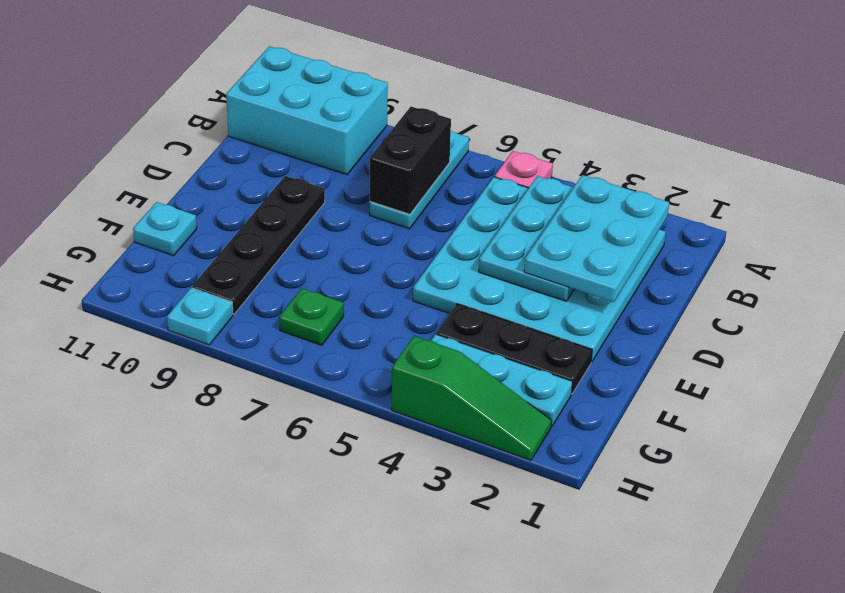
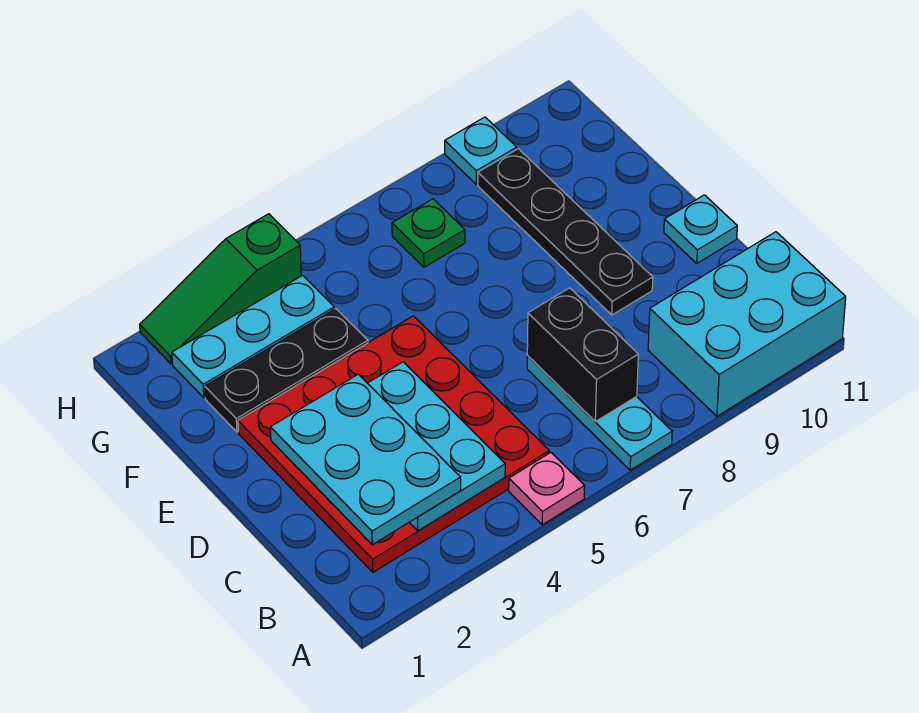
cyan 4x4 plate [413,177,666,362] -> red 4x4 plate [238,316,549,572]
cyan 1x1 plate [133,202,197,256] -> cyan 1x1 plate moved to [664,195,737,263]

